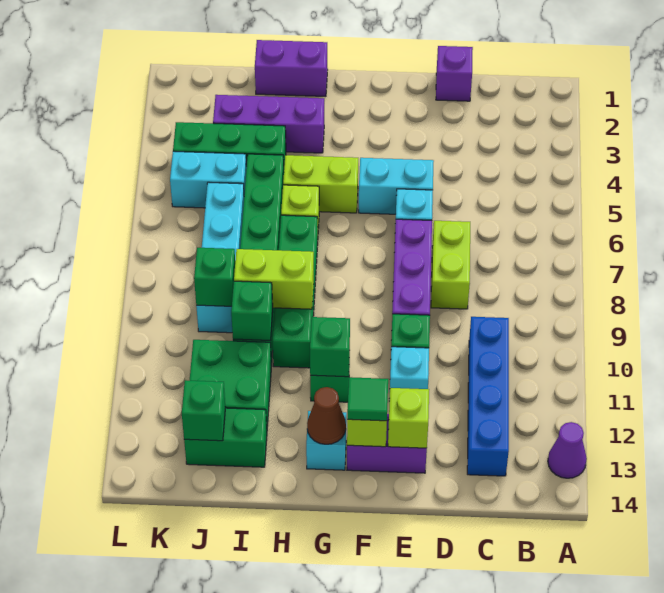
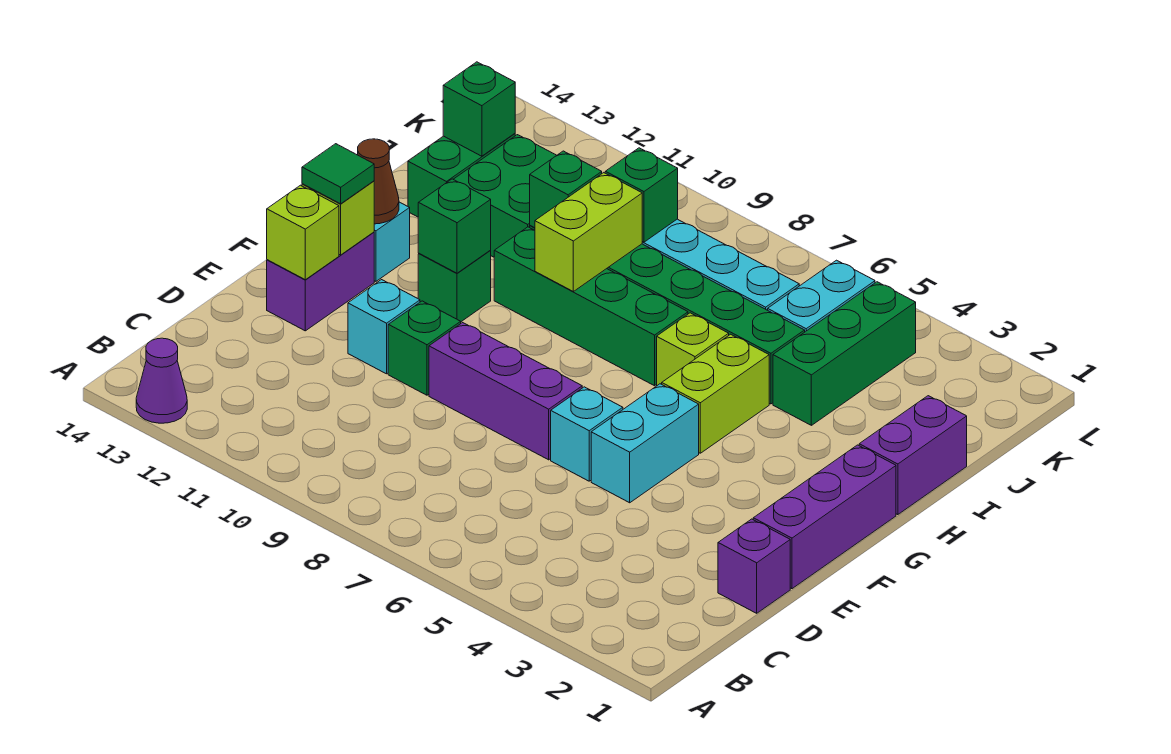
blue 1x4 brick [467,317,509,476] -> none
lime 1x2 brick [431,221,470,309] -> none
purple 1x3 brick [213,95,324,153] -> purple 1x3 brick moved to [753,445,896,589]

